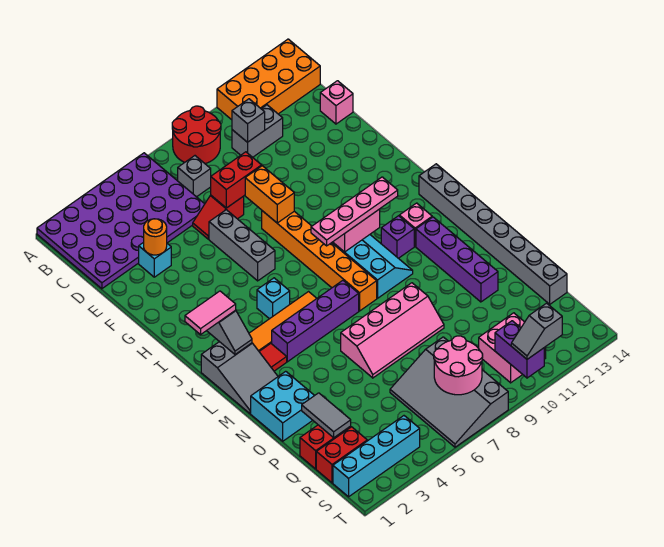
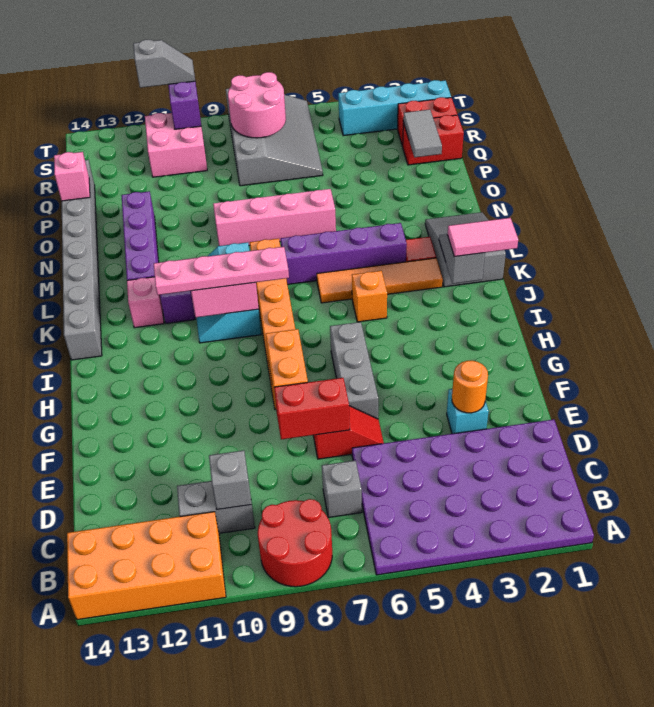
pink 1x1 brick [320,81,353,124] -> pink 1x1 brick moved to [54,152,90,201]
cyan 1x1 brick [257,278,290,319] -> orange 1x1 brick [352,271,387,322]
cyan 2x2 brick [251,371,315,441] -> none

